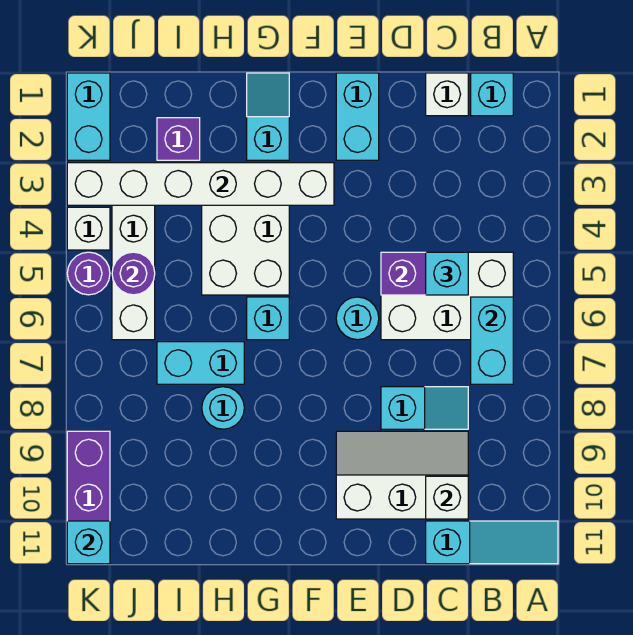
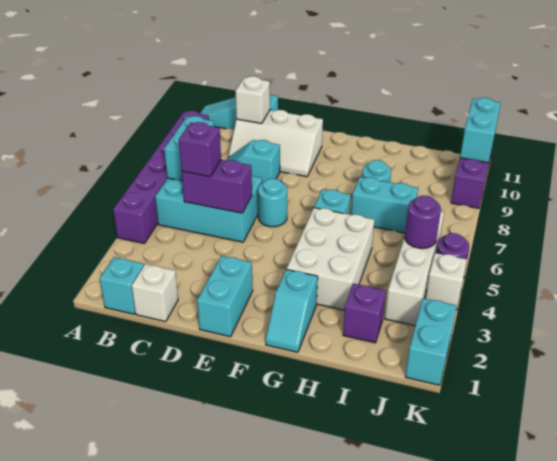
none -> purple 1x6 brick [113,111,209,244]
white 2x3 brick [381,252,513,340] -> cyan 2x3 brick [155,176,262,242]
cyan 1x1 brick [426,252,468,295] -> purple 1x1 brick [179,122,221,177]
white 1x6 brick [67,163,334,205] -> none
cyan 1x1 brick [67,521,110,564] -> cyan 1x2 brick [460,98,501,163]

